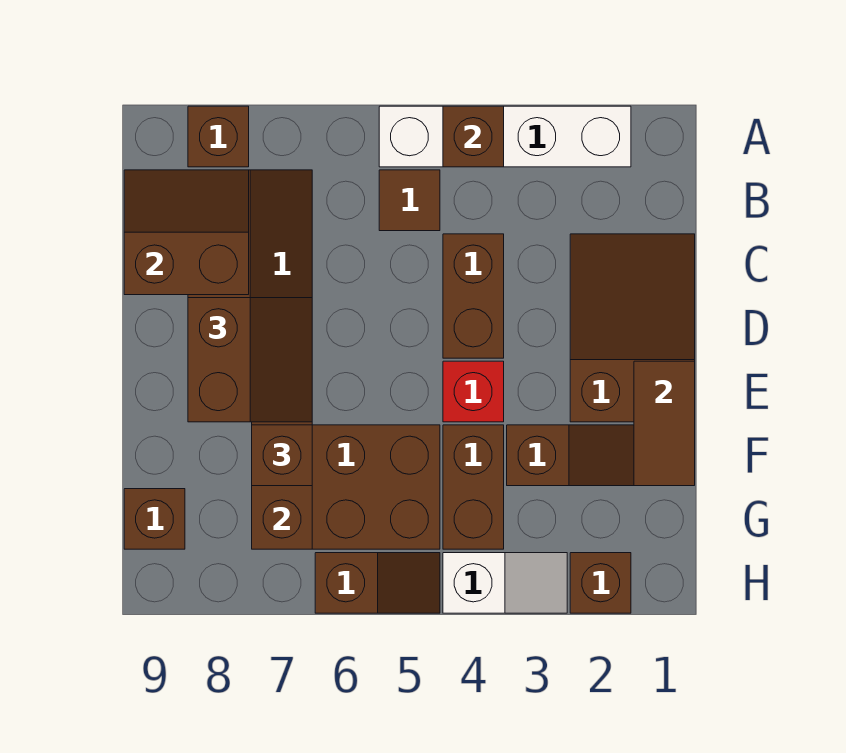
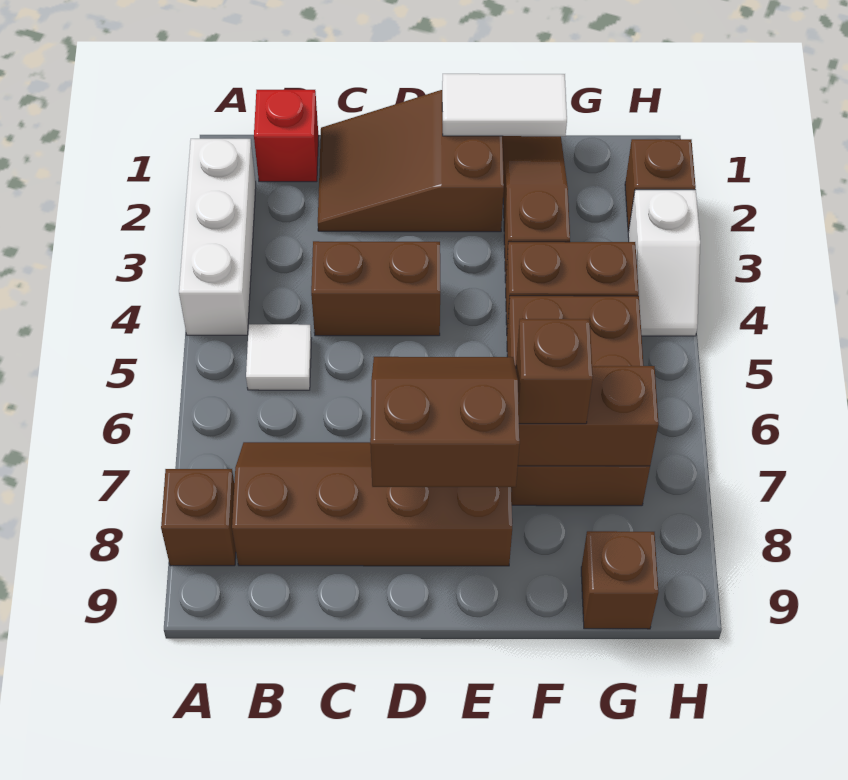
white 1x4 brick [379,106,631,167] -> white 1x3 brick [179,139,256,335]
brown 1x1 brick [443,106,504,167] -> none
brown 1x1 tile [379,170,440,231] -> white 1x1 tile [246,324,312,390]
brown 2x2 slope [124,170,249,295] -> none
brown 1x2 tile [634,361,695,486] -> white 1x2 tile [442,74,567,136]
red 1x1 brick [443,361,504,422] -> red 1x1 brick moved to [254,90,319,182]
white 1x2 slope [443,553,567,613] -> white 1x2 slope turned to [628,190,700,336]
brown 1x2 slope [315,553,440,613] -> none

